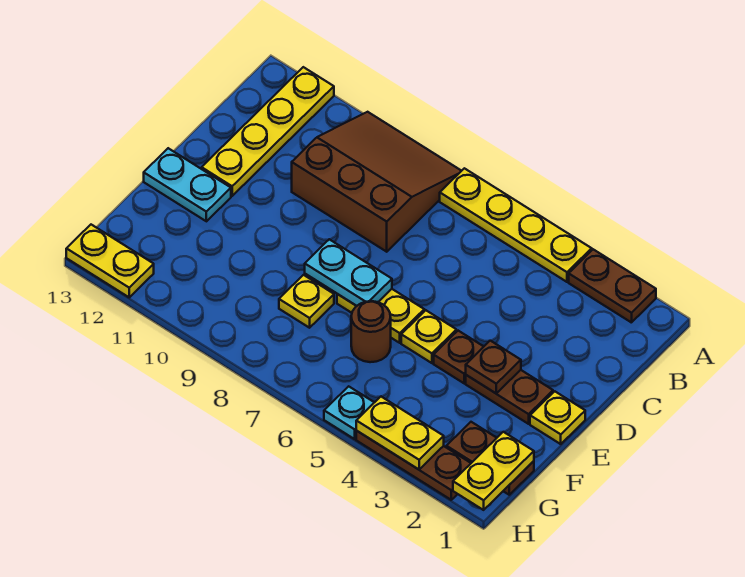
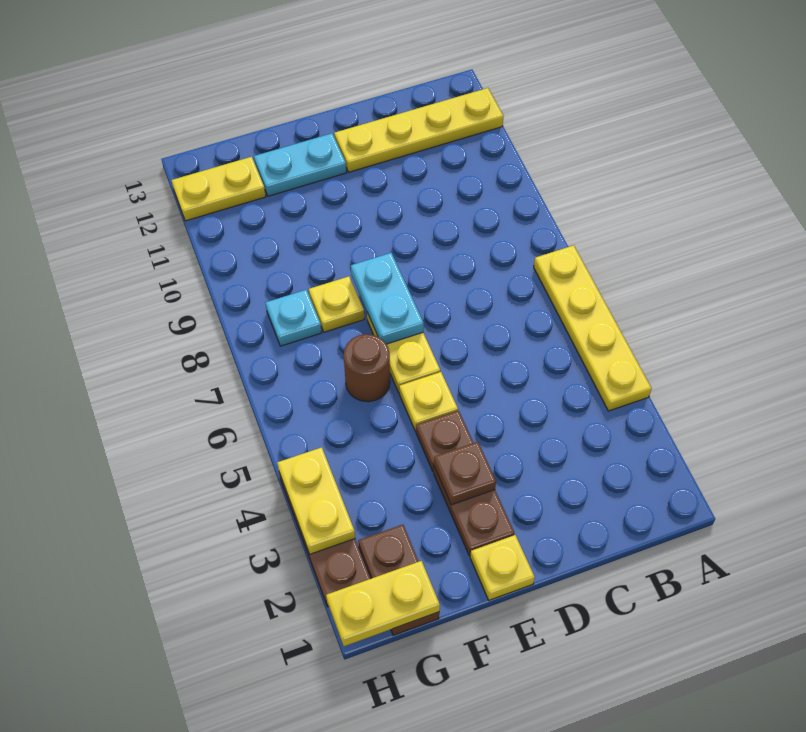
brown 1x2 plate [569,249,656,323] -> none
brown 3x3 slope [292,112,461,252] -> none
cyan 1x2 plate [144,148,231,221] -> cyan 1x2 plate turned to [254,133,346,196]
cyan 1x1 plate [324,386,374,439] -> cyan 1x1 plate moved to [266,290,322,346]
yellow 1x2 plate [66,225,154,297] -> yellow 1x2 plate turned to [172,157,266,221]

